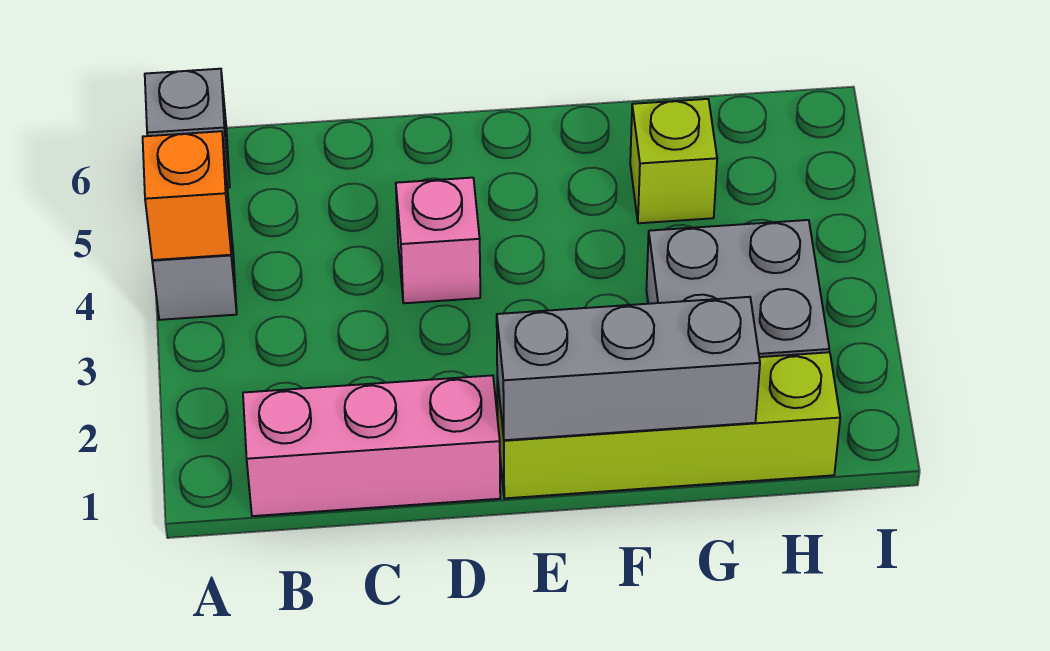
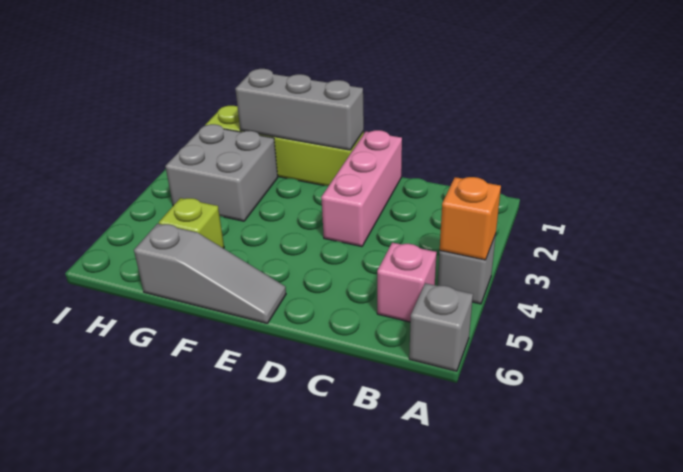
pink 1x3 brick [243,375,500,516] -> pink 1x3 brick turned to [321,130,402,247]
pink 1x1 brick [396,178,480,303] -> pink 1x1 brick moved to [377,243,437,322]
none -> grey 1x3 slope [134,224,286,324]

